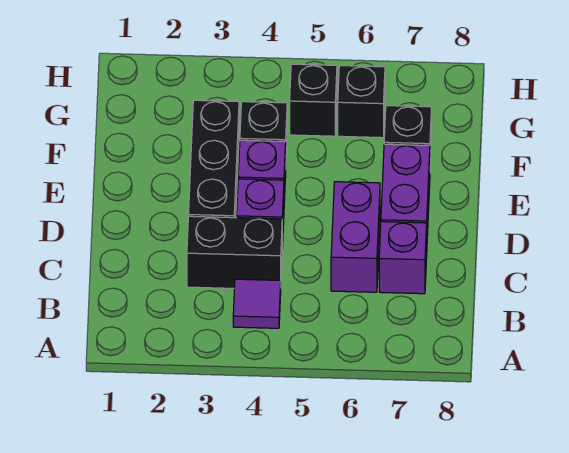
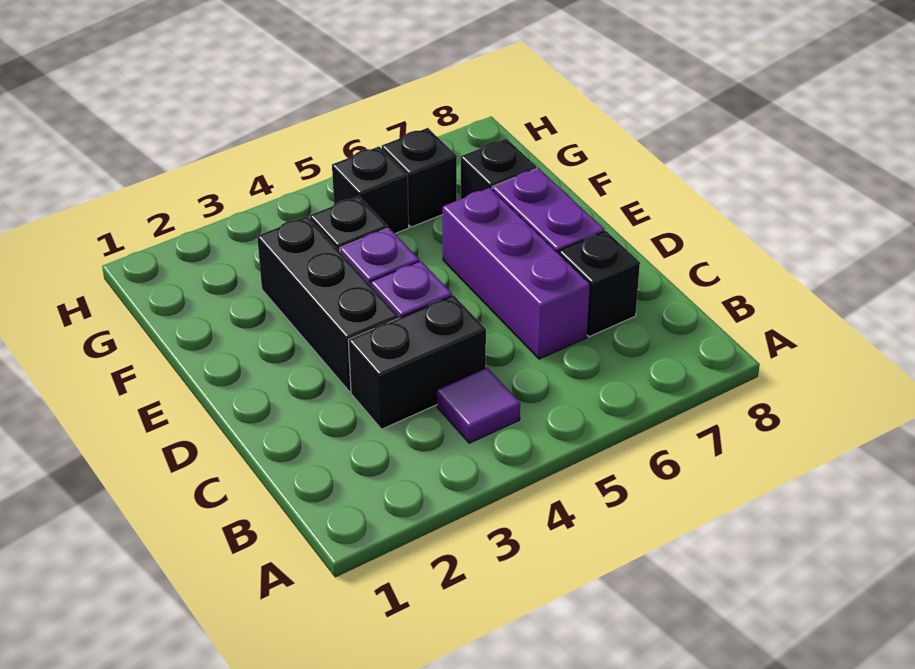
purple 1x2 brick [331,182,380,292] -> purple 1x3 brick [443,188,590,359]
purple 1x1 brick [379,222,427,294] -> black 1x1 brick [559,231,640,337]

